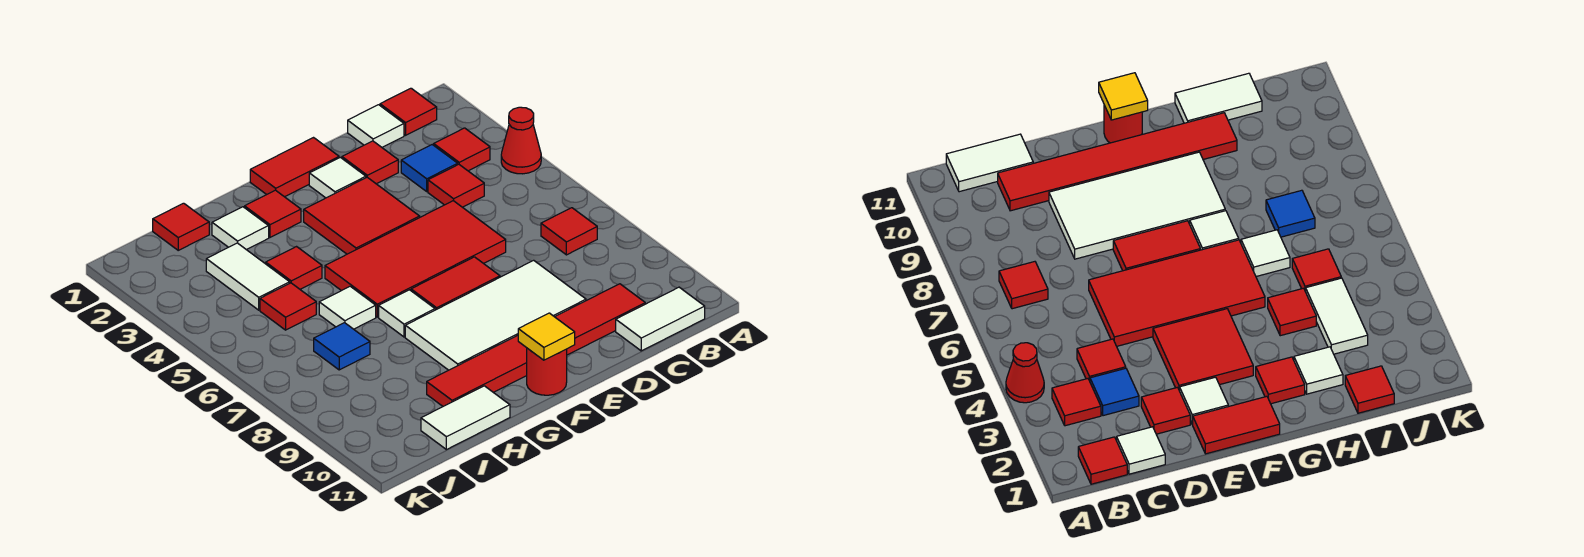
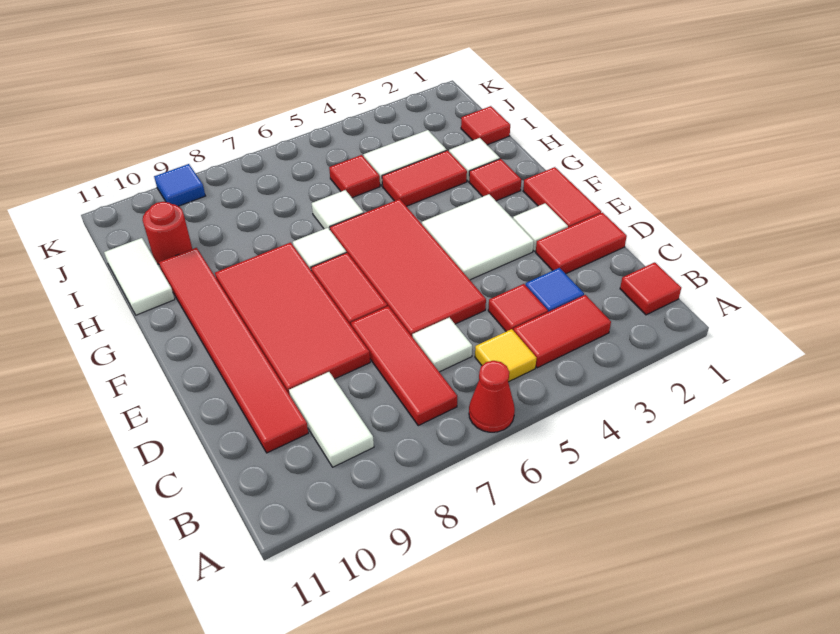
red 1x1 cone [501,107,541,174] -> red 1x1 cone moved to [469,361,515,432]
red 1x1 tile [434,128,490,171] -> red 1x2 tile [513,295,611,368]
red 1x1 tile [541,208,597,255] -> red 1x3 tile [351,306,457,426]
white 1x2 tile [616,287,705,351] -> white 1x2 tile moved to [289,372,374,467]
white 1x1 tile [348,105,404,147] -> white 1x1 tile moved to [412,317,472,372]
red 1x1 tile [342,141,398,184] -> red 1x2 tile [536,213,627,274]
white 2x4 tile [405,260,586,370] -> red 2x4 tile [215,243,370,395]
red 2x2 tile [304,177,420,254] -> white 2x2 tile [422,194,534,280]
red 1x1 round brick [527,348,567,395] -> red 1x1 round brick moved to [143,202,192,264]
yellow 1x1 tile [518,313,575,360] -> yellow 1x1 tile moved to [475,329,536,382]
red 1x1 tile [266,247,322,289] -> red 1x2 tile [382,150,467,206]
blue 1x1 tile [314,323,370,370] -> blue 1x1 tile moved to [154,164,205,206]

